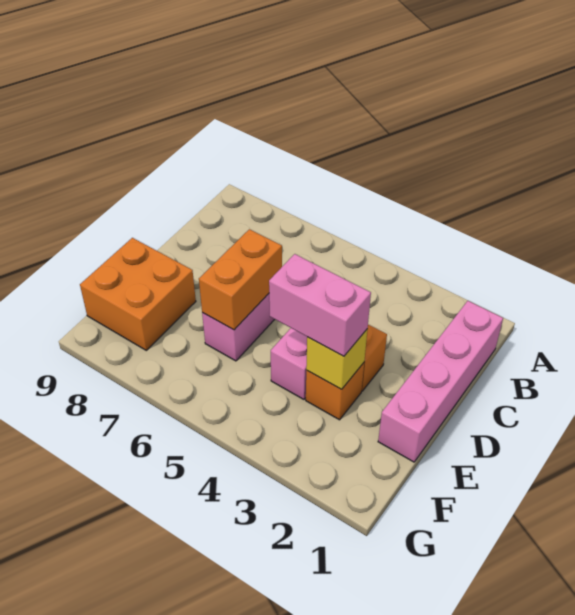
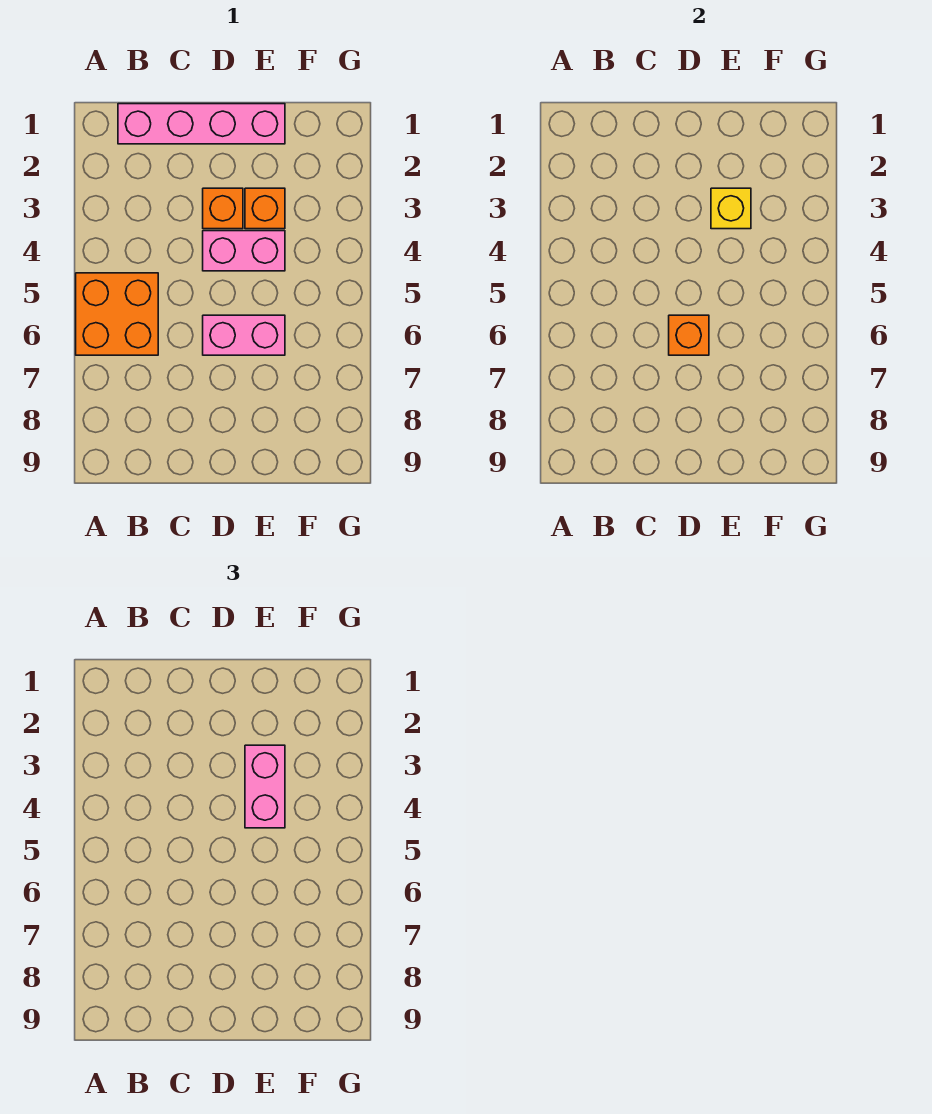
orange 1x2 brick [199,229,282,330] -> orange 1x1 brick [669,315,709,355]
orange 2x2 brick [80,238,196,350] -> orange 2x2 brick moved to [76,273,158,355]

